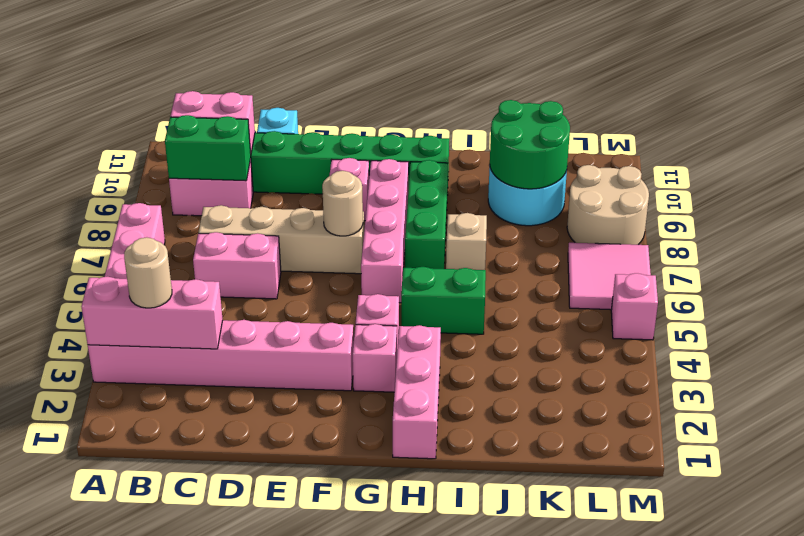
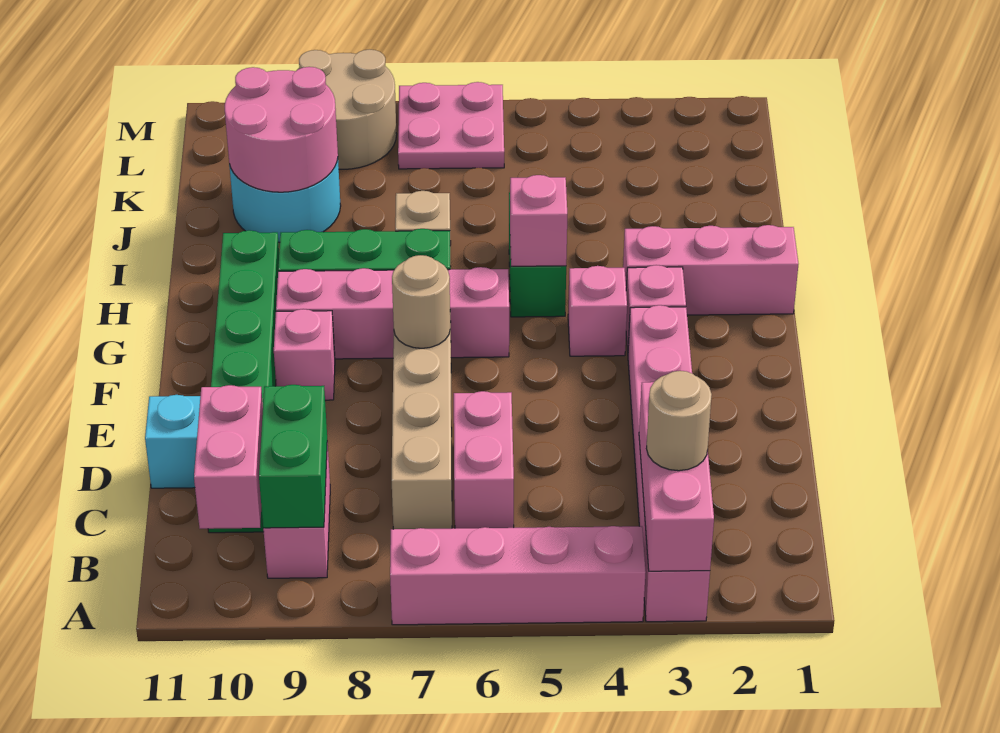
green 2x2 round brick [490,100,570,189] -> pink 2x2 round brick [224,67,338,192]
pink 2x2 tile [568,243,651,310] -> pink 2x2 plate [398,82,504,169]
pink 1x1 brick [611,273,658,340] -> pink 1x1 brick moved to [510,175,567,266]

